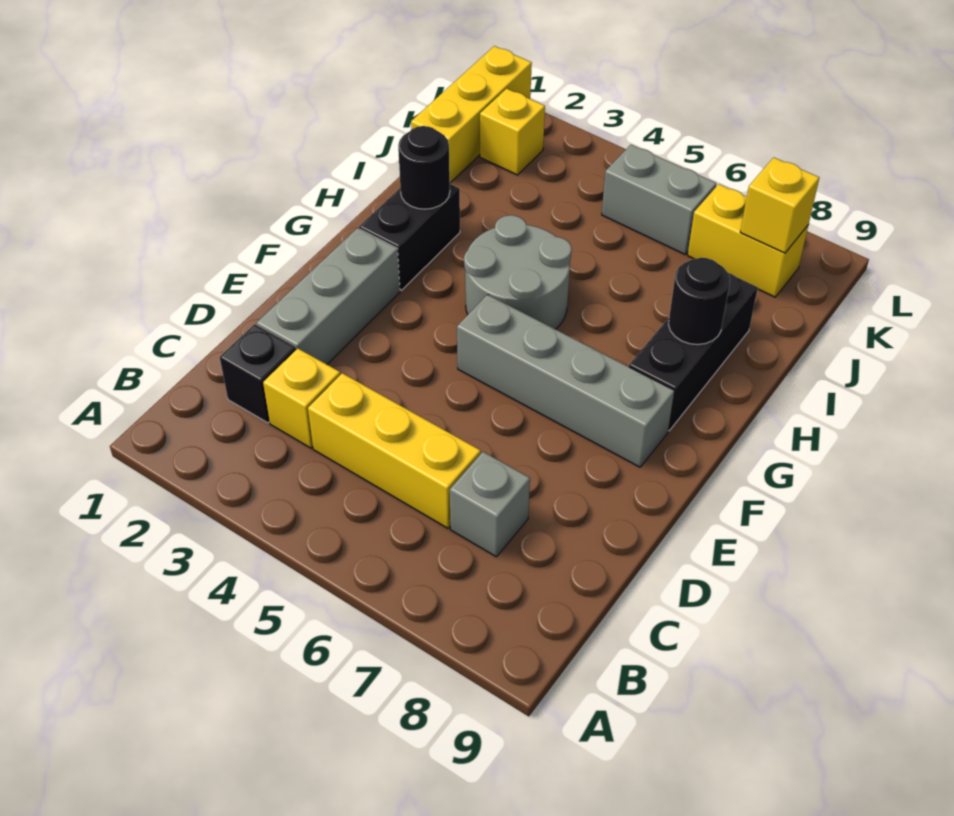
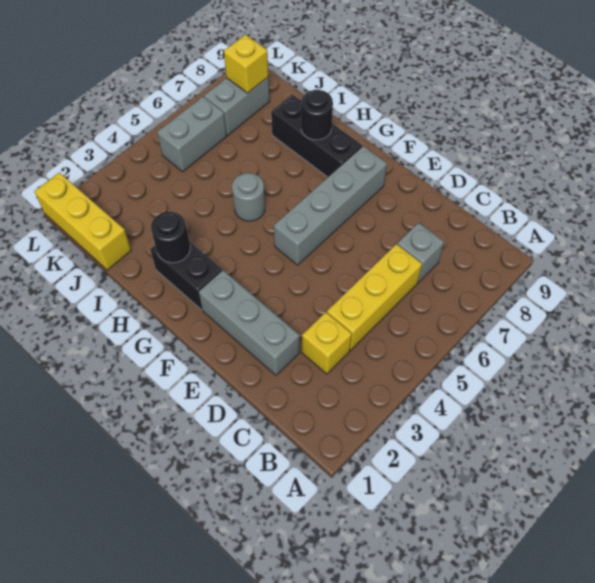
black 1x1 brick [220,324,296,423] -> none
grey 2x2 round brick [464,215,572,329] -> grey 1x1 round brick [232,173,265,221]
yellow 1x1 brick [480,89,545,175] -> none
yellow 1x2 brick [688,184,808,297] -> grey 1x2 brick [204,78,269,135]

